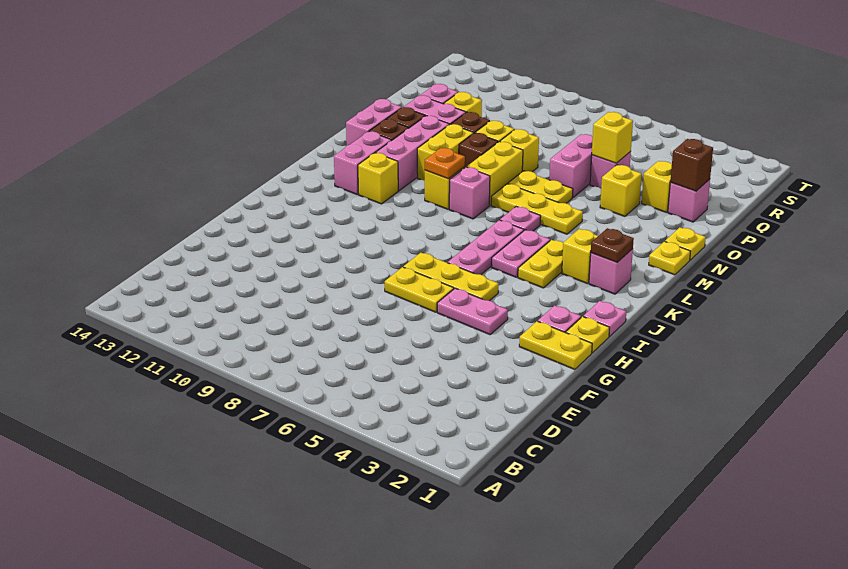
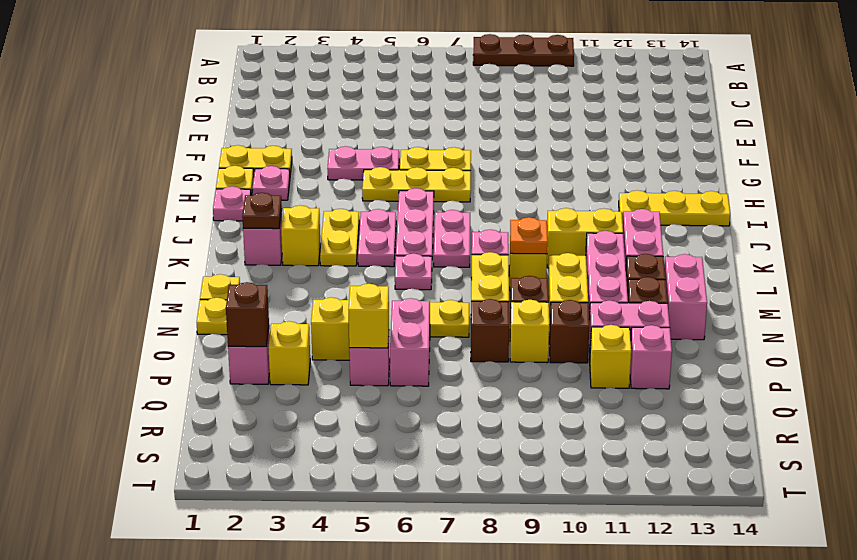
none -> brown 1x3 plate [473,34,574,66]
none -> pink 1x2 plate [434,210,470,267]
yellow 1x1 brick [358,153,398,204] -> yellow 1x2 brick [547,208,623,268]
yellow 1x3 plate [491,184,583,234] -> yellow 1x3 plate moved to [619,190,730,226]
yellow 1x1 brick [500,129,539,172] -> brown 1x1 brick [471,299,509,362]

